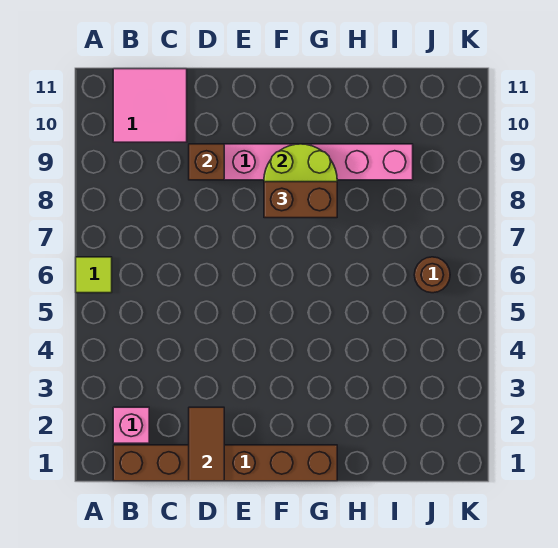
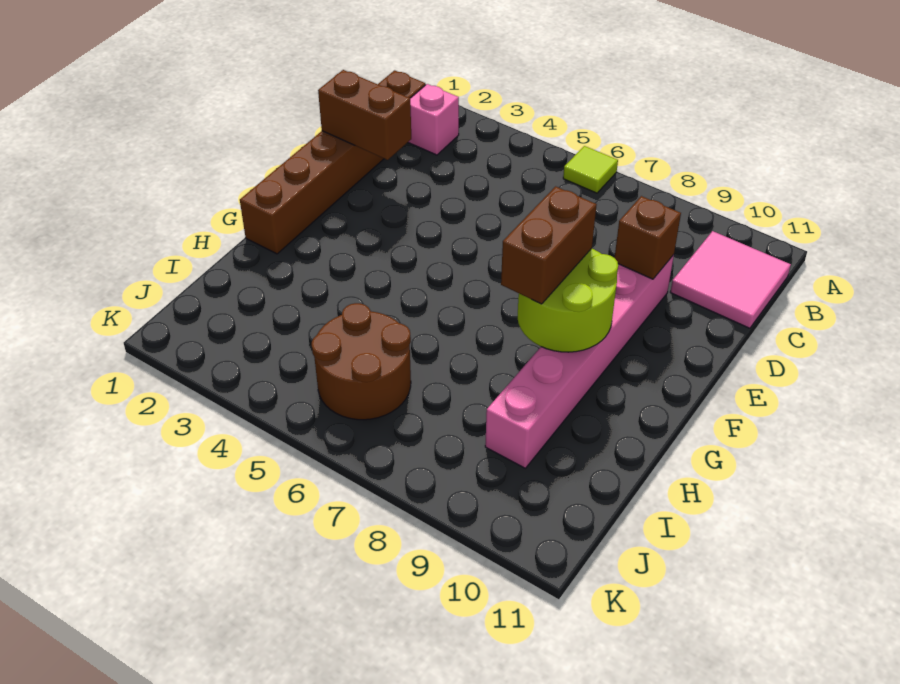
brown 1x2 tile [189,407,224,481] -> brown 1x2 brick [318,70,411,160]
brown 1x1 round brick [414,257,450,293] -> brown 2x2 round brick [312,303,411,420]

